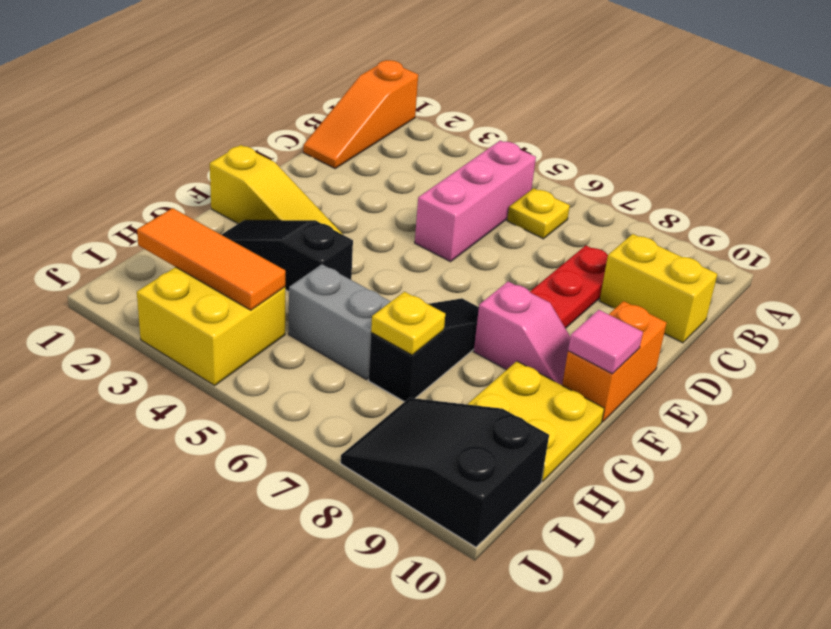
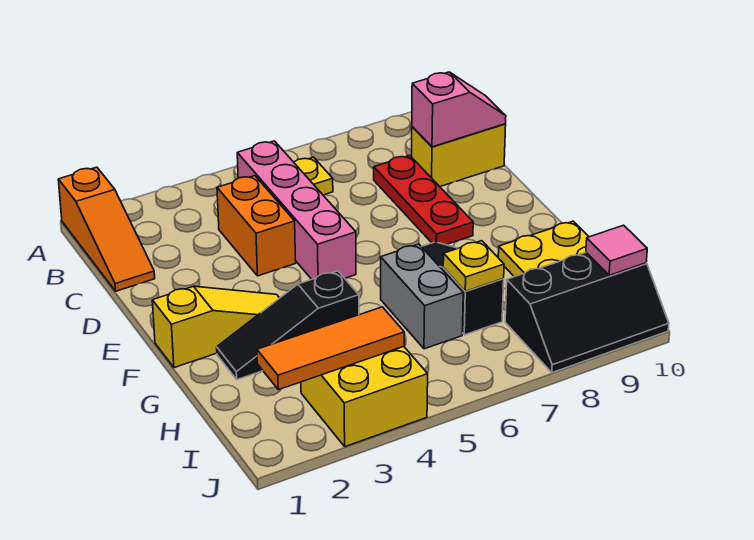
pink 1x3 brick [415,140,536,262] -> pink 1x4 brick [237,141,356,279]
orange 1x2 brick [562,301,667,422] -> orange 1x2 brick moved to [217,176,296,276]
pink 1x2 slope [474,282,570,385] -> pink 1x2 slope moved to [412,72,506,147]
pink 1x1 tile [568,310,643,374] -> pink 1x1 tile moved to [586,225,647,275]
grey 1x2 brick [289,264,391,380] -> grey 1x2 brick turned to [381,244,463,349]
black 2x3 slope [341,398,549,547] -> black 2x3 slope turned to [505,253,669,373]

